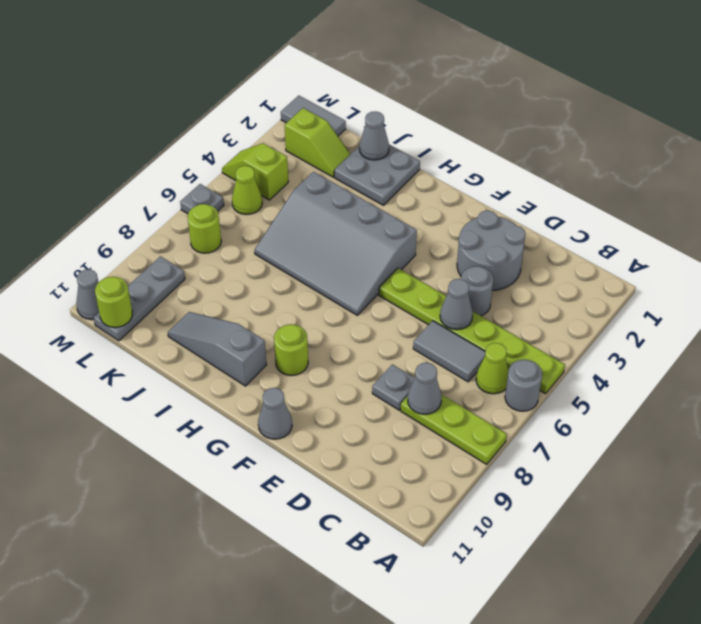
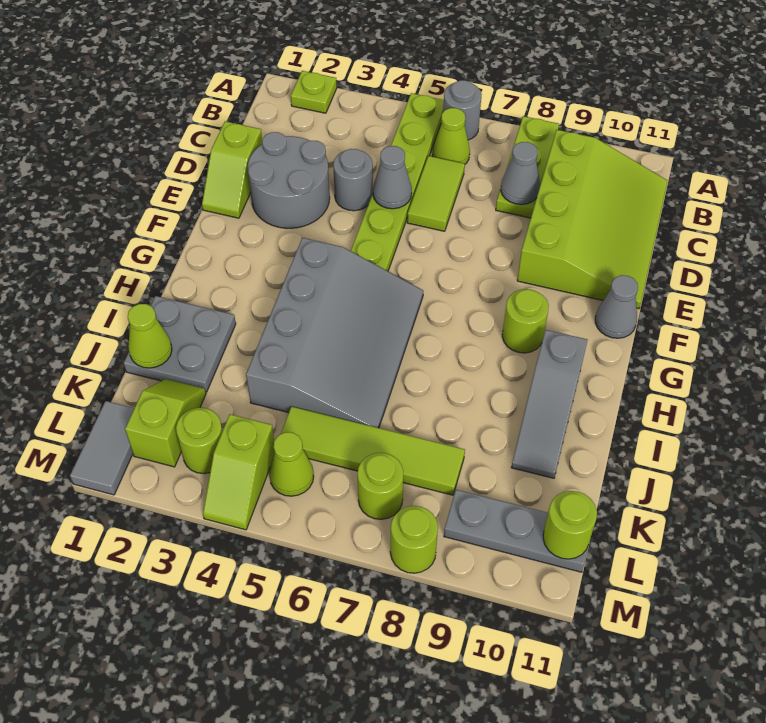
none -> lime 1x1 plate [291,71,337,113]
none -> lime 3x4 slope [517,130,668,309]
grey 1x2 tile [413,321,485,382] -> lime 1x2 tile [407,156,465,231]
none -> lime 1x2 slope [202,121,262,218]
grey 1x1 plate [372,364,414,410] -> none
grey 1x1 cone [359,111,389,160] -> lime 1x1 cone [128,304,172,368]
none -> lime 1x4 tile [281,406,465,495]
none -> lime 1x1 round brick [176,408,222,474]
grey 1x1 plate [180,184,224,214] -> none
none -> lime 1x1 round brick [390,506,438,573]
grey 1x1 cone [76,269,99,320] -> none

